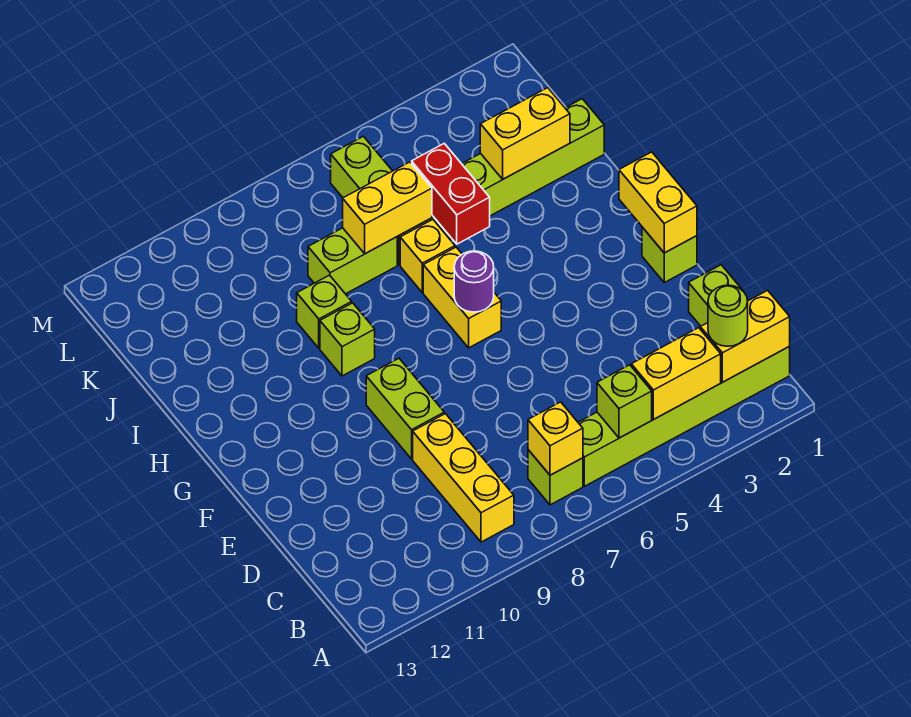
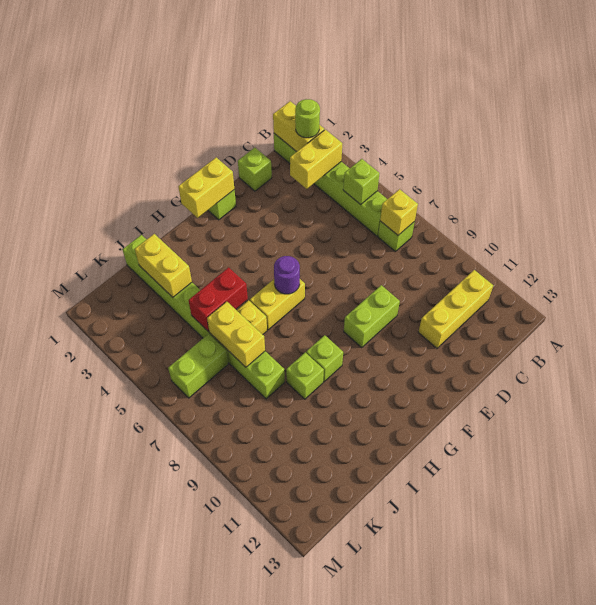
yellow 1x2 brick [631,328,721,419] -> yellow 1x2 brick turned to [290,129,342,189]
yellow 1x3 brick [413,414,514,542] -> yellow 1x3 brick moved to [418,270,493,348]

